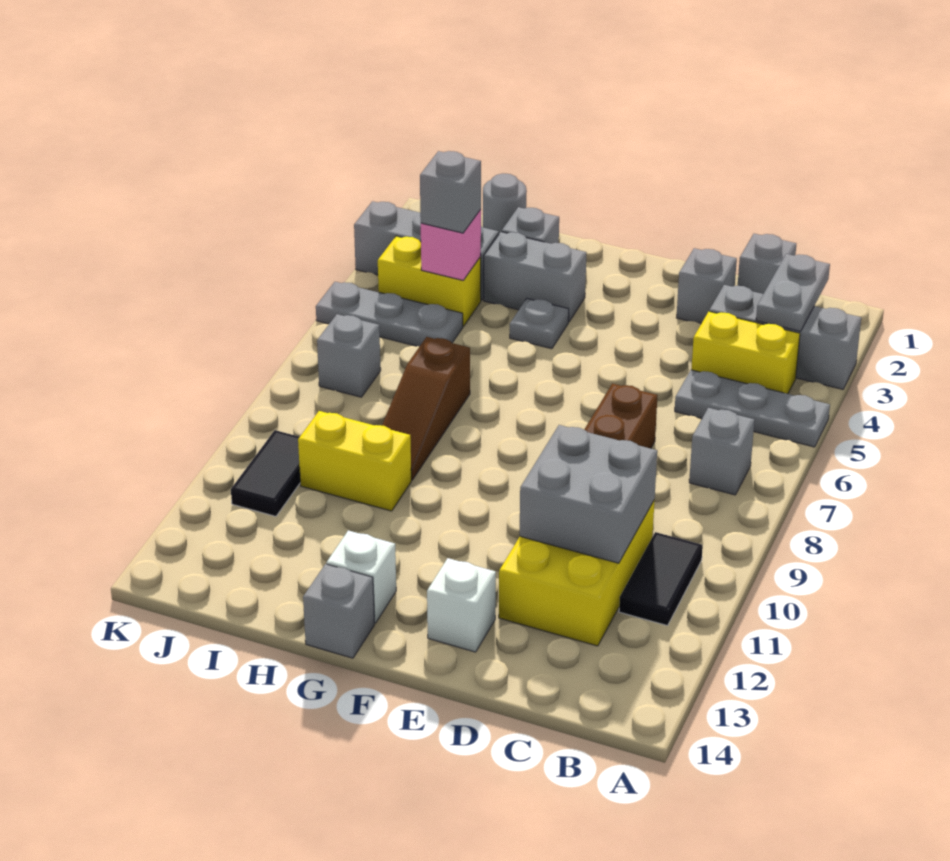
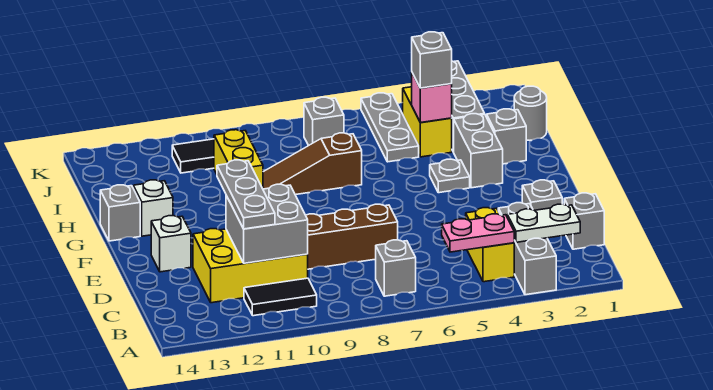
grey 1x3 plate [675,370,830,447] -> grey 1x3 plate moved to [217,160,275,229]
grey 1x2 plate [756,254,830,331] -> white 1x2 plate [507,204,580,242]
none -> pink 1x2 plate [442,214,514,252]

